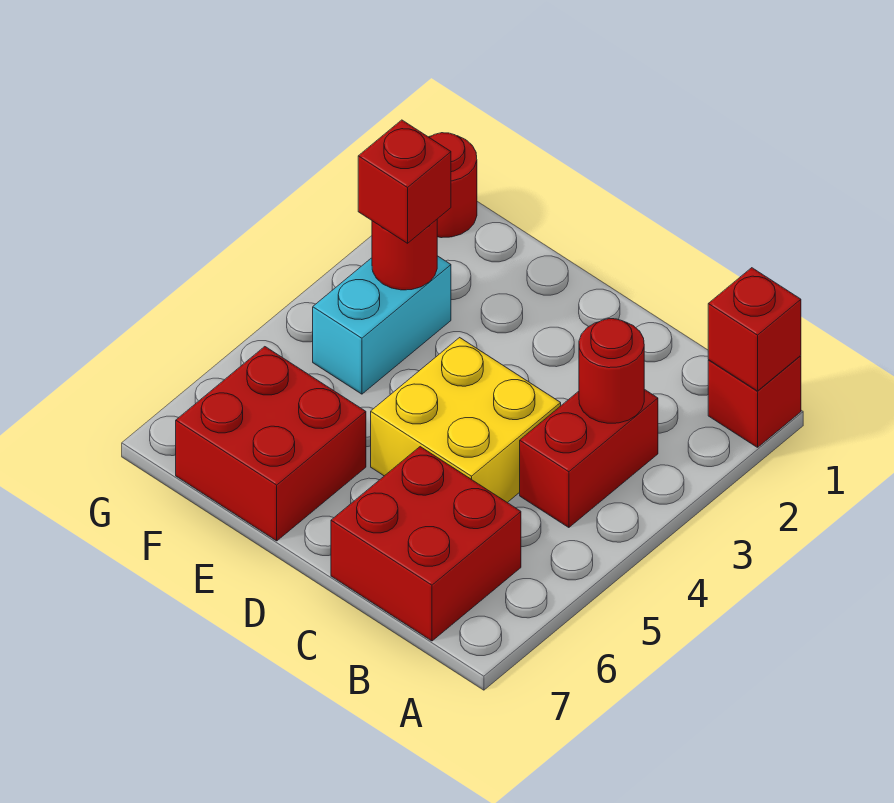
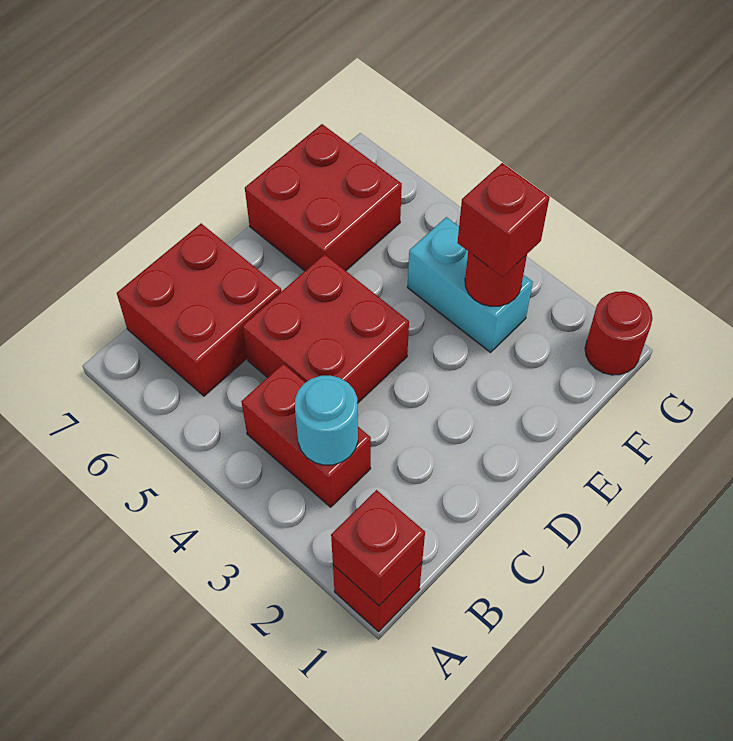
red 1x1 round brick [579,319,644,423] -> cyan 1x1 round brick [295,376,358,465]
yellow 2x2 brick [371,338,561,503] -> red 2x2 brick [243,254,409,403]

